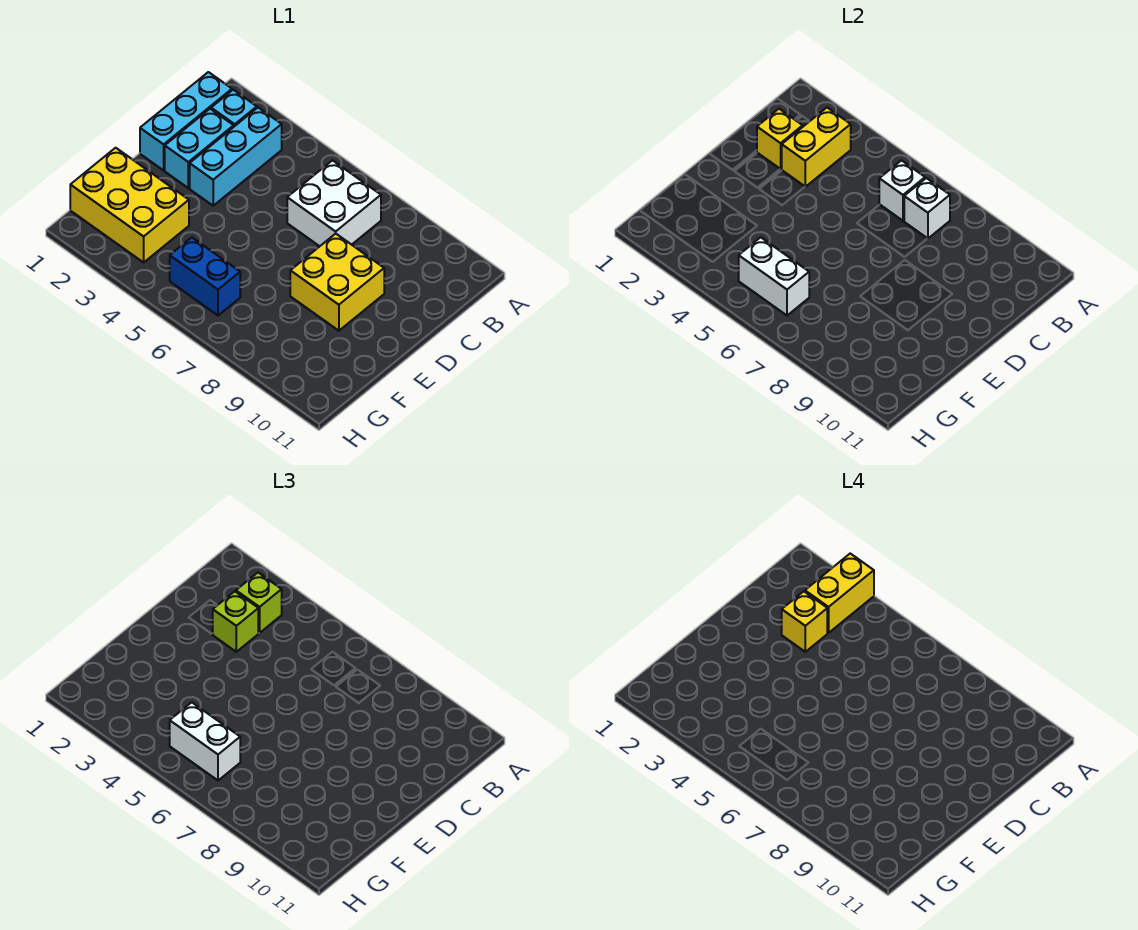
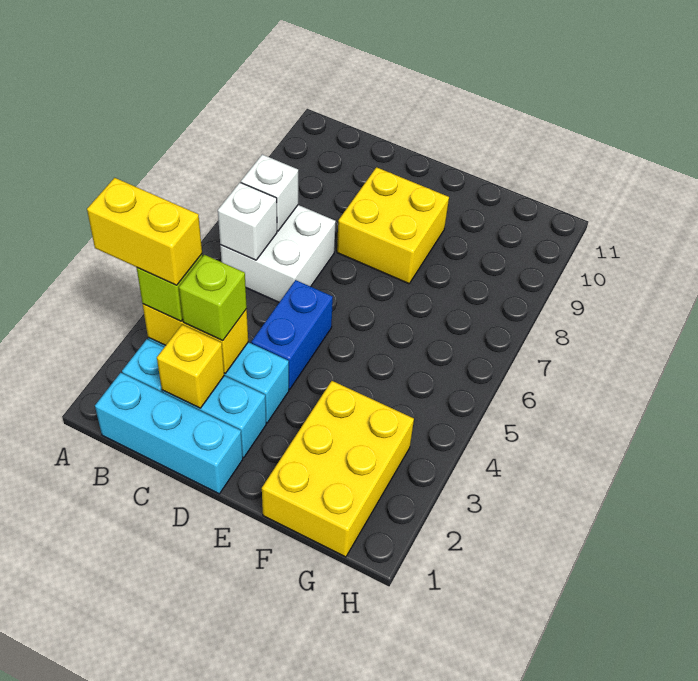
yellow 1x1 brick [782,591,827,652] -> none
blue 1x2 brick [170,237,240,315] -> blue 1x2 brick moved to [251,280,333,389]
white 1x2 brick [739,237,809,315] -> none
white 1x2 brick [170,702,240,780] -> none

